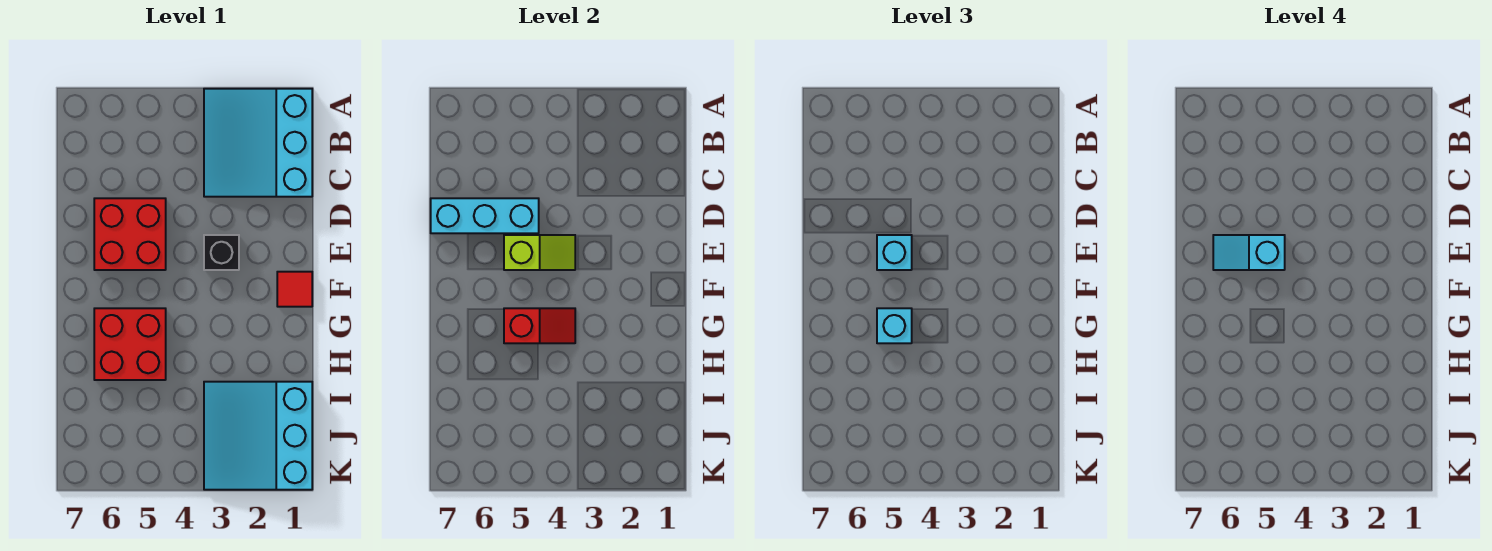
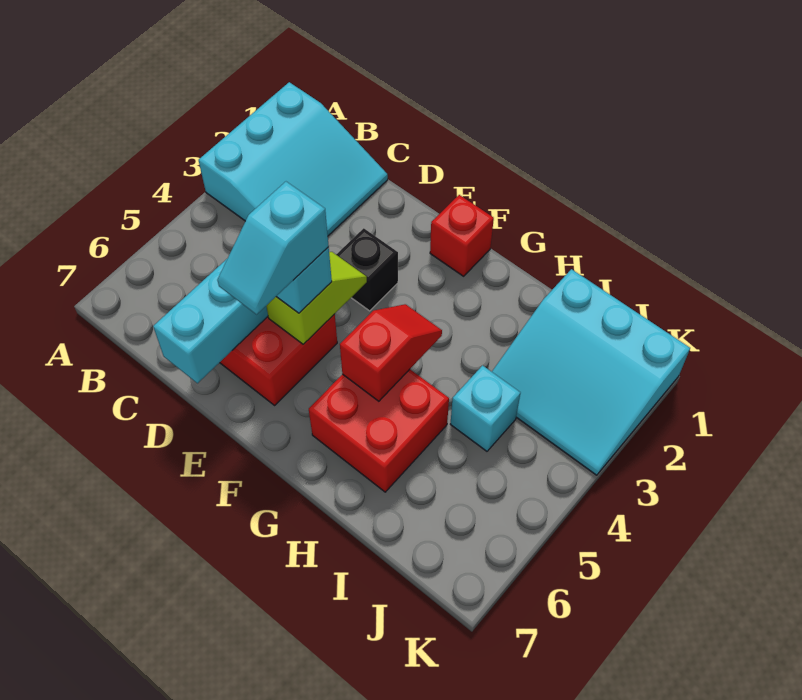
cyan 3x3 slope [204,89,312,197] -> cyan 3x3 slope turned to [199,82,388,236]
red 1x1 tile [277,272,312,307] -> red 1x1 brick [430,195,494,276]
cyan 1x1 brick [877,308,912,343] -> cyan 1x1 brick moved to [450,365,521,451]

